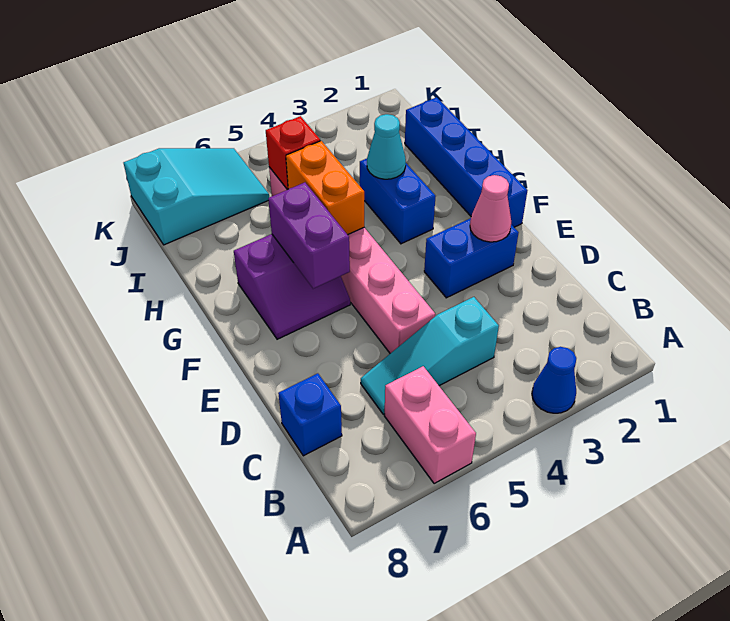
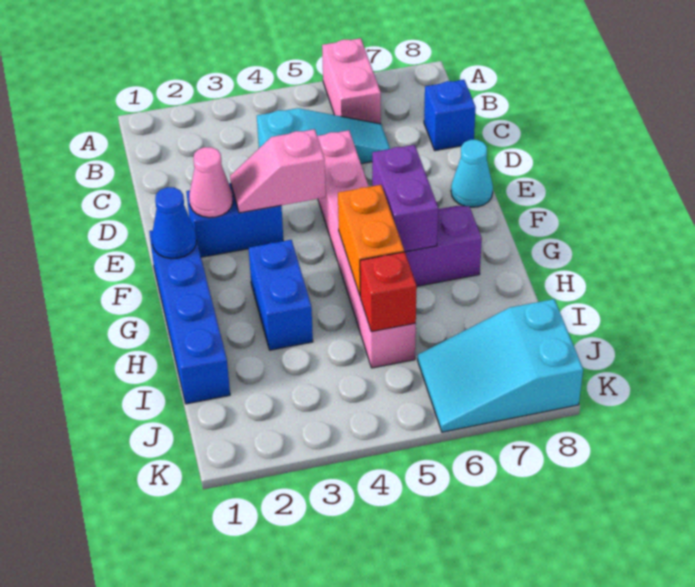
blue 1x1 cone [532,347,576,413] -> blue 1x1 cone moved to [152,187,196,259]
none -> pink 1x2 slope [230,129,326,213]
cyan 1x1 cone [367,114,406,179] -> cyan 1x1 cone moved to [451,140,493,207]

